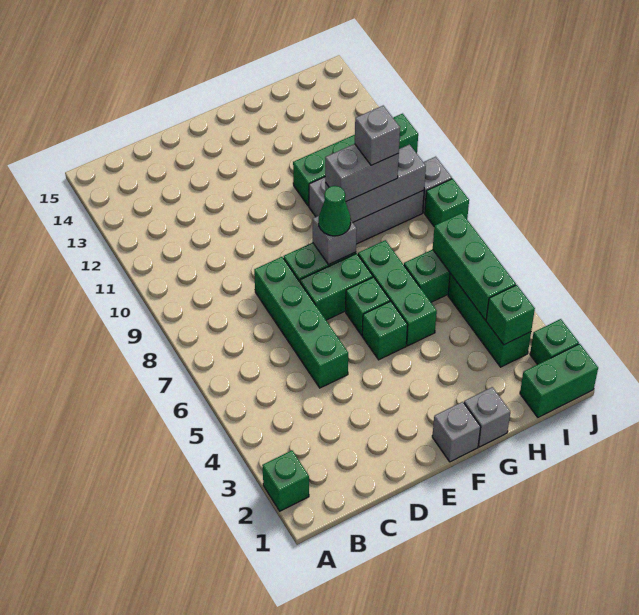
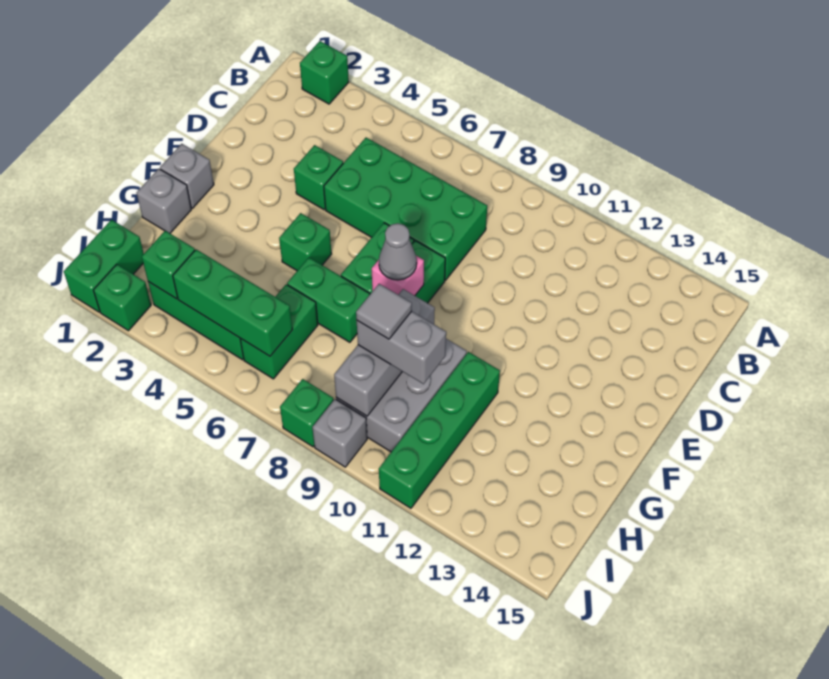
green 1x4 brick [254,257,348,388] -> green 2x4 brick [324,138,487,280]
green 1x1 brick [346,277,390,335] -> green 1x1 brick moved to [294,145,343,210]
grey 1x1 brick [313,216,357,264] -> pink 1x1 brick [372,256,424,296]
green 1x1 cone [319,186,351,236] -> grey 1x1 cone [379,223,417,280]
green 1x3 brick [358,240,437,346] -> green 1x2 brick [287,258,370,342]
grey 1x2 brick [325,144,399,202] -> grey 1x2 brick turned to [357,311,446,384]
grey 1x1 brick [355,106,400,165] -> grey 1x1 tile [356,284,412,339]

